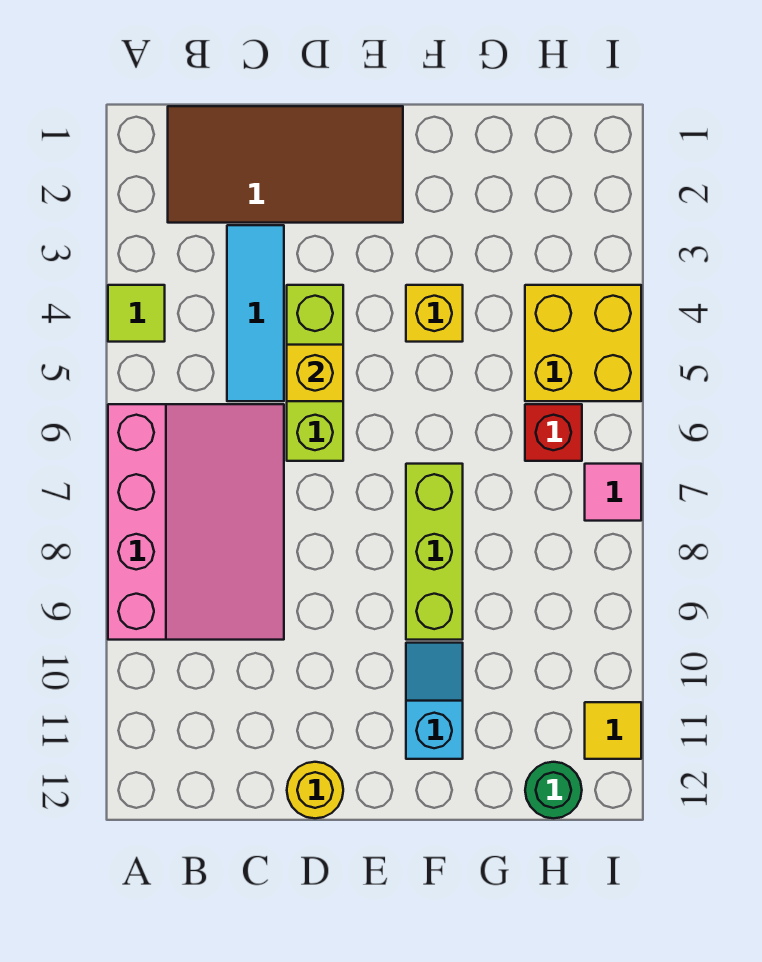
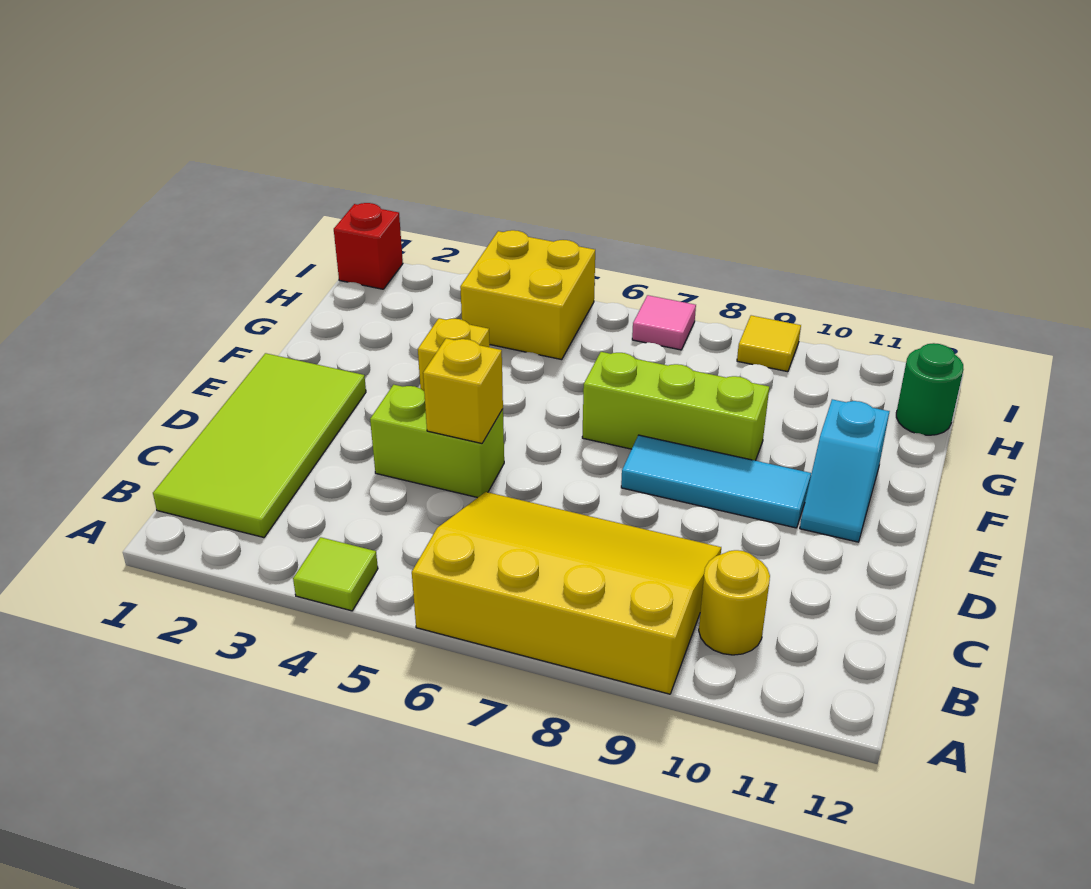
pink 3x4 slope [108,404,284,640] -> yellow 3x4 slope [412,492,721,694]
brown 2x4 tile [168,106,403,223] -> lime 2x4 tile [153,353,366,538]
cyan 1x3 tile [227,225,284,401] -> cyan 1x3 tile moved to [621,435,811,528]
lime 1x3 brick [287,285,343,461] -> lime 1x2 brick [370,385,504,498]
yellow 1x1 round brick [287,762,343,818] -> yellow 1x1 round brick moved to [699,550,770,655]
cyan 1x2 slope [406,643,463,759] -> cyan 1x2 slope turned to [800,399,890,542]
red 1x1 brick [525,404,582,461] -> red 1x1 brick moved to [334,203,403,289]
yellow 1x1 tile [585,702,641,759] -> yellow 1x1 tile moved to [737,315,801,372]

